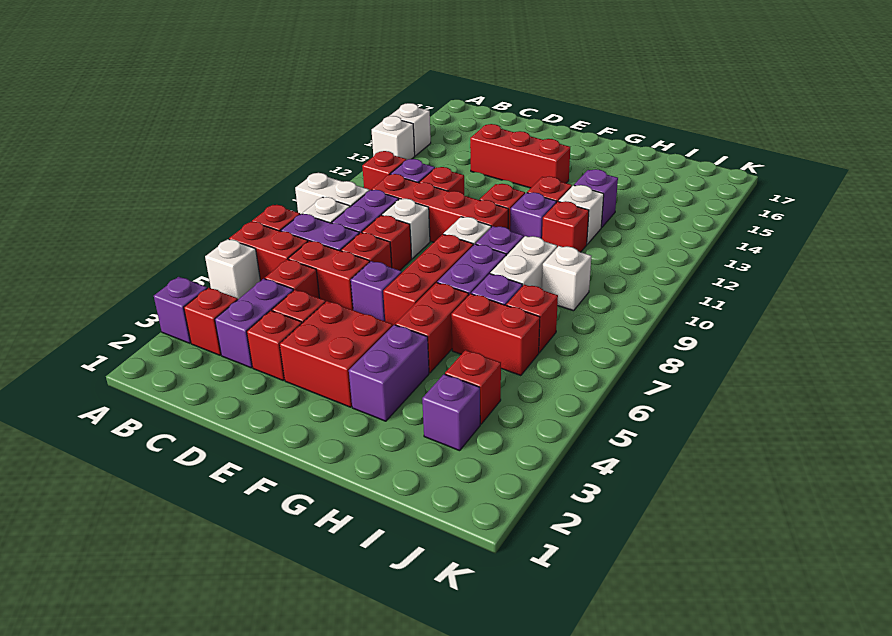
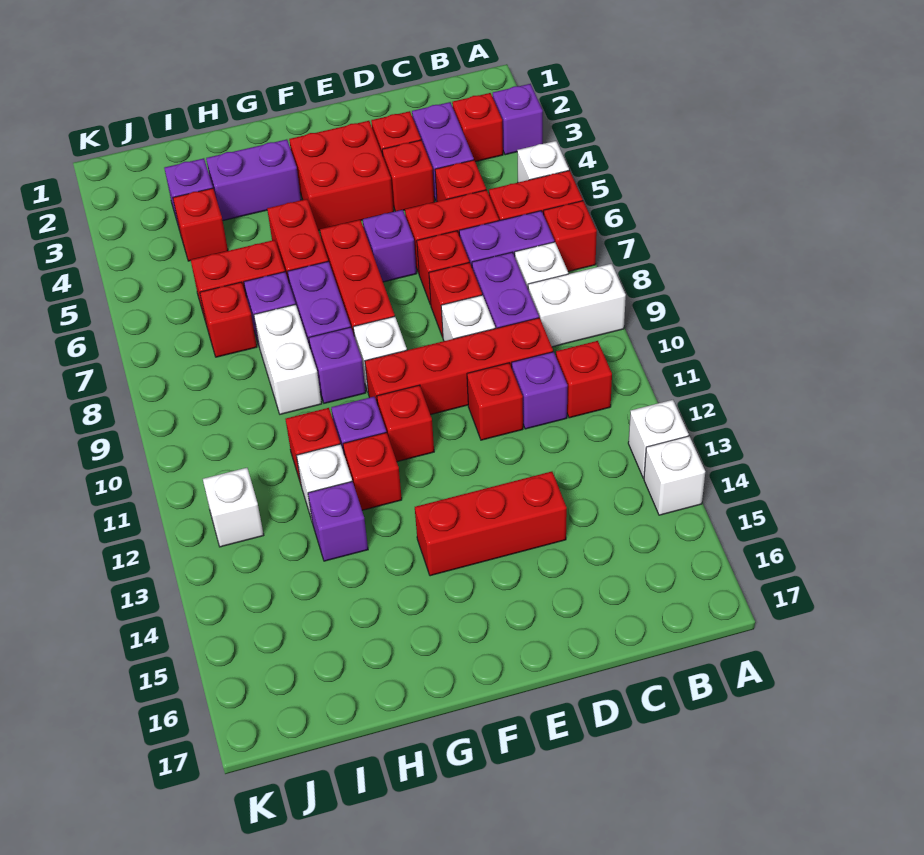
purple 1x2 brick [349,325,429,421] -> purple 1x2 brick turned to [206,139,301,220]
white 1x1 brick [542,246,591,311] -> white 1x1 brick moved to [203,468,264,547]

